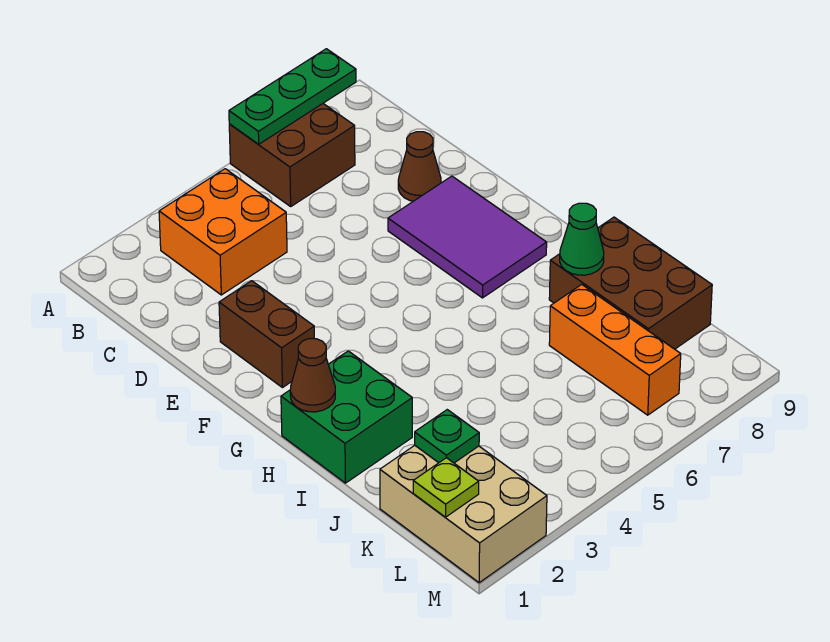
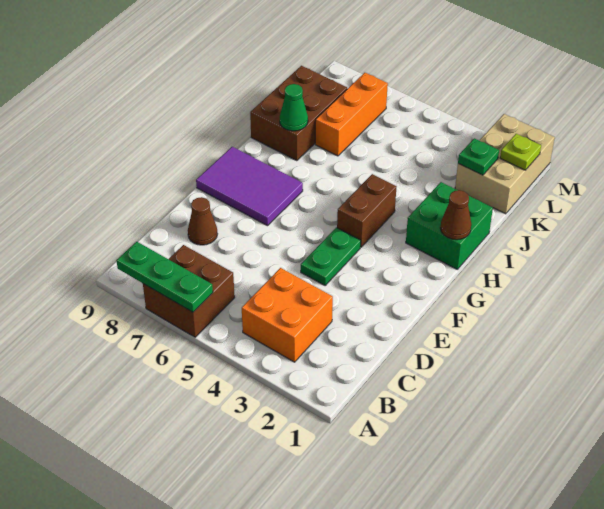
brown 1x2 brick [219,281,314,388] -> brown 1x2 brick moved to [337,174,396,247]
none -> green 1x2 plate [301,228,361,285]
purple 2x3 tile [388,176,547,298] -> purple 2x3 tile turned to [196,147,303,226]

